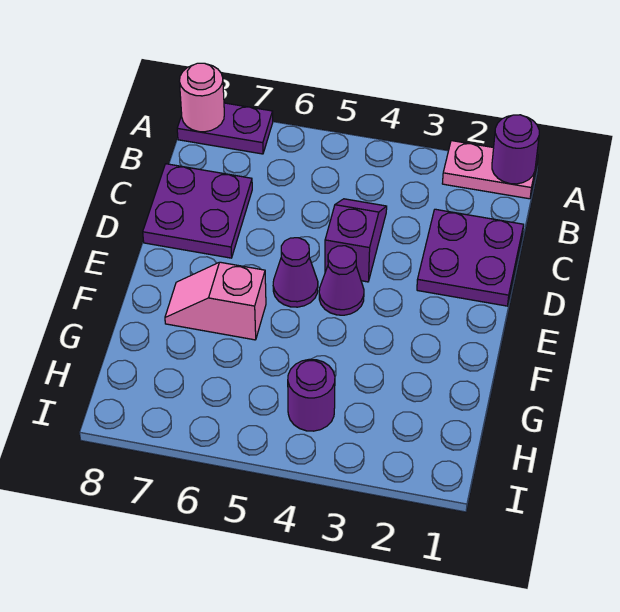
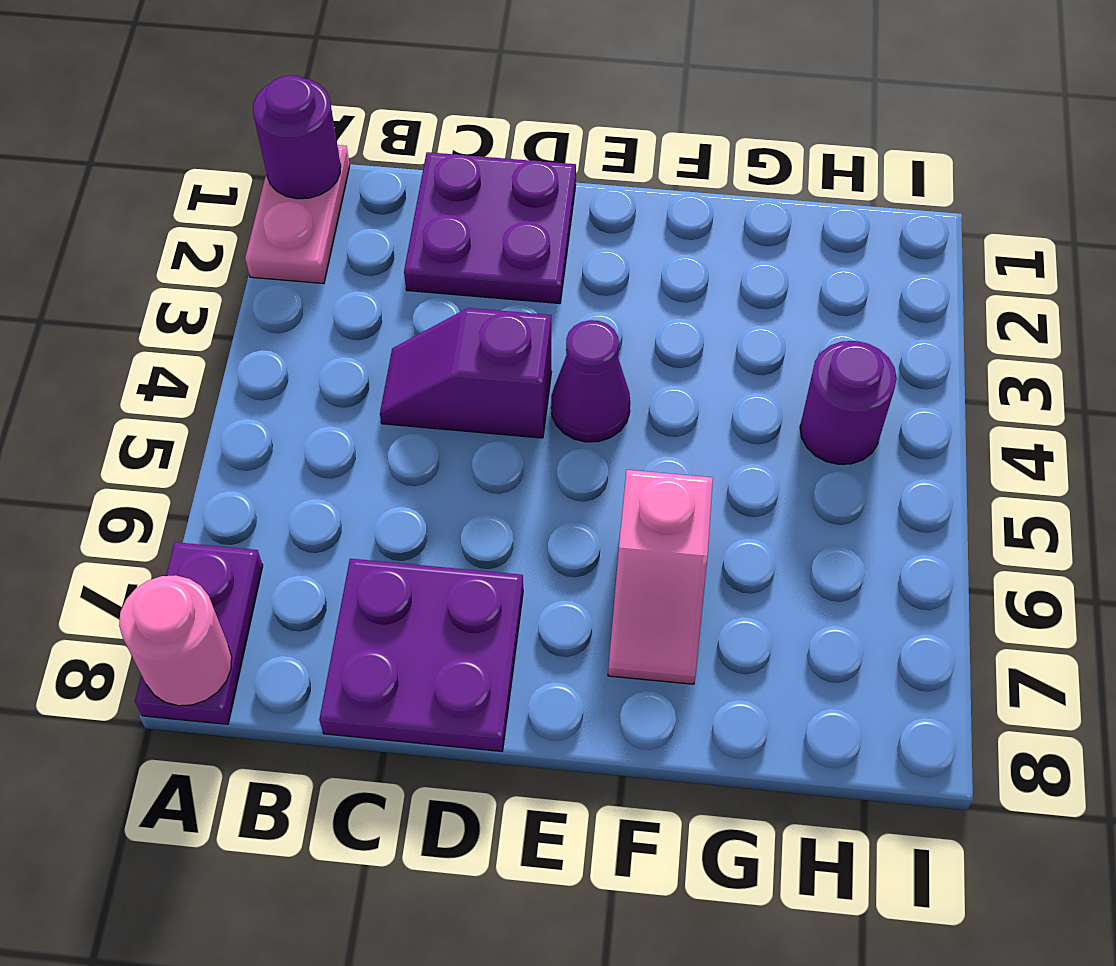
purple 1x1 cone [273,238,318,307] -> none

